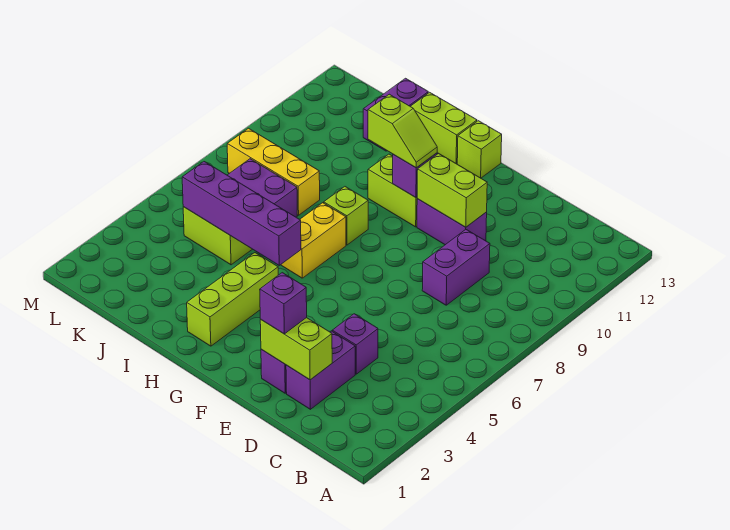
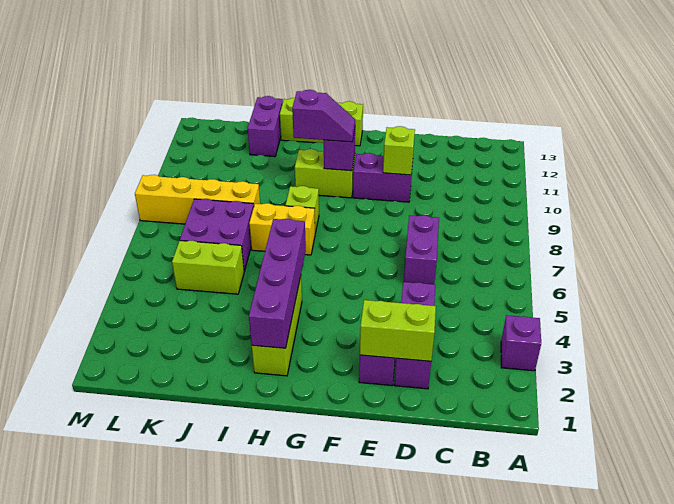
purple 1x2 brick [422,230,490,305] -> purple 1x2 brick moved to [404,215,439,284]
purple 1x1 brick [260,273,307,334] -> purple 1x1 brick moved to [501,315,541,371]
lime 1x2 brick [417,153,487,227] -> lime 1x1 brick [383,126,415,175]
lime 1x2 slope [368,94,437,168] -> purple 1x2 slope [292,90,355,142]
purple 1x4 brick [182,162,301,265] -> purple 1x4 brick turned to [249,219,306,348]
yellow 1x2 brick [281,203,346,278] -> yellow 1x2 brick turned to [249,203,315,255]
yellow 1x3 brick [227,128,320,215] -> yellow 1x4 brick [135,175,260,224]

